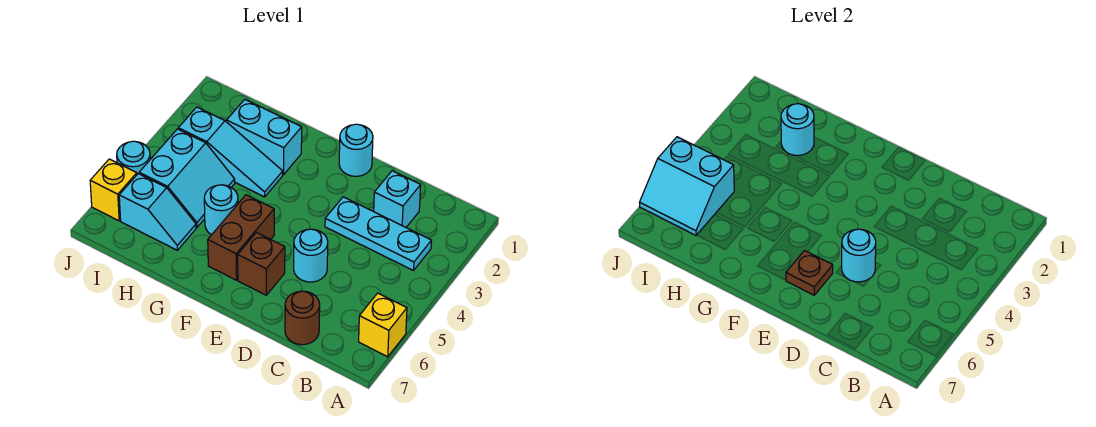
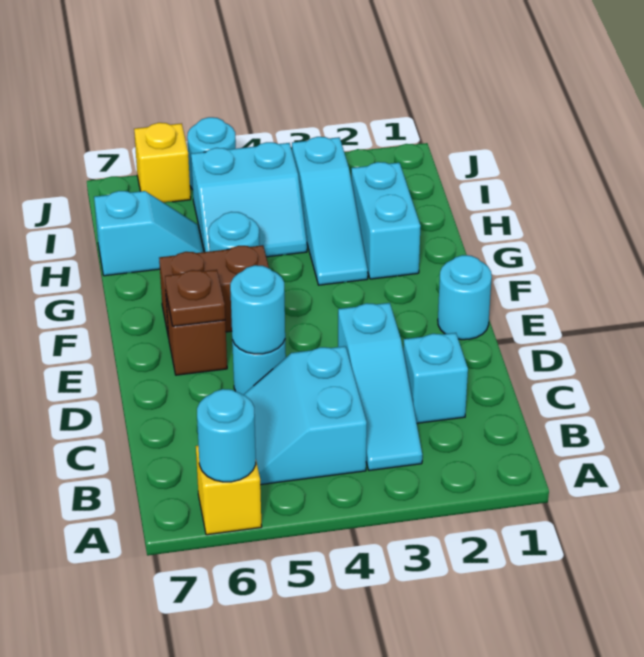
cyan 1x3 plate [325,197,432,271] -> cyan 1x3 slope [338,303,422,471]
brown 1x1 round brick [285,291,320,345] -> none
cyan 1x1 round brick [781,104,814,155] -> cyan 1x1 round brick moved to [197,389,256,482]
cyan 1x2 slope [119,174,196,250] -> cyan 1x2 slope turned to [94,191,203,276]
cyan 2x2 slope [640,137,734,235] -> cyan 2x2 slope moved to [243,346,367,485]

